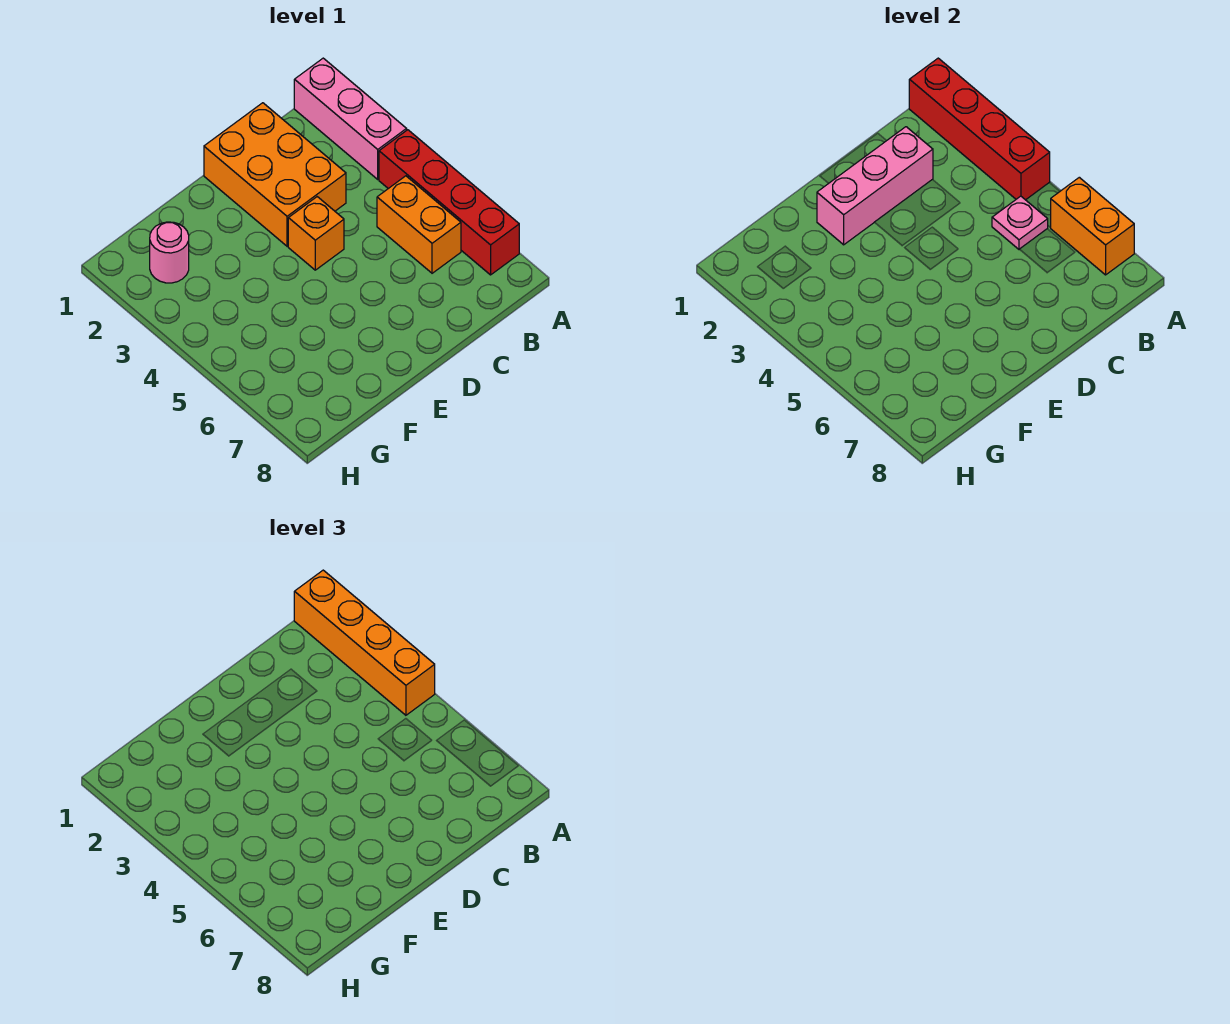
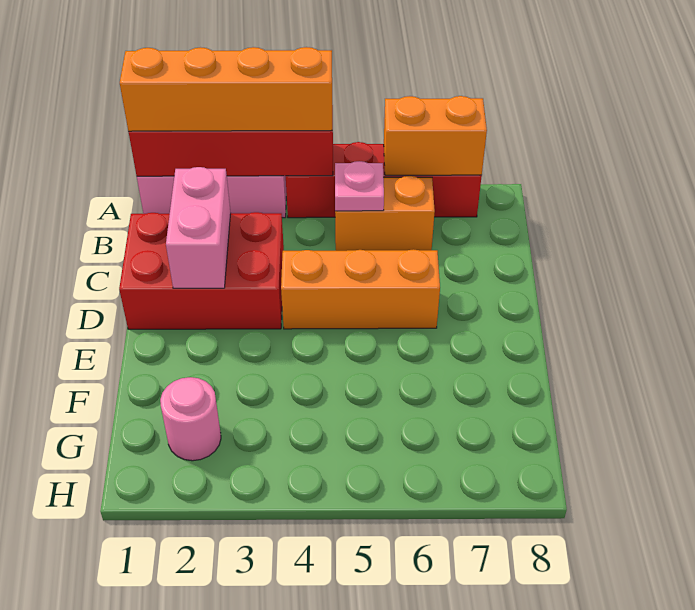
orange 2x3 brick [204,103,346,246] -> red 2x3 brick [119,212,284,329]
pink 1x3 brick [817,127,933,245] -> pink 1x2 brick [166,167,230,288]
orange 1x1 brick [288,197,344,270] -> orange 1x3 brick [281,249,440,329]

